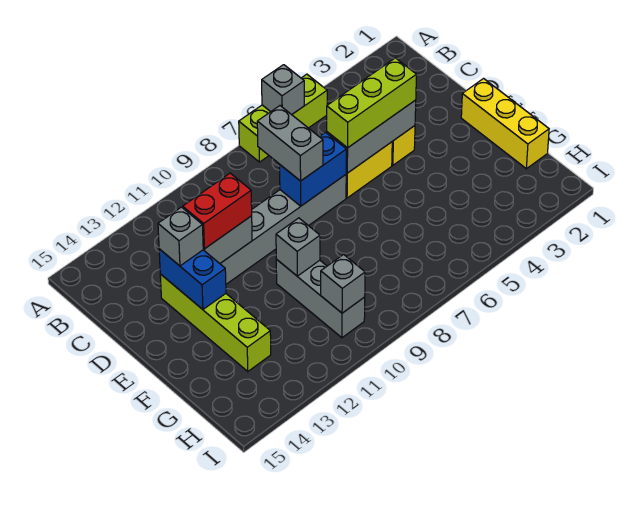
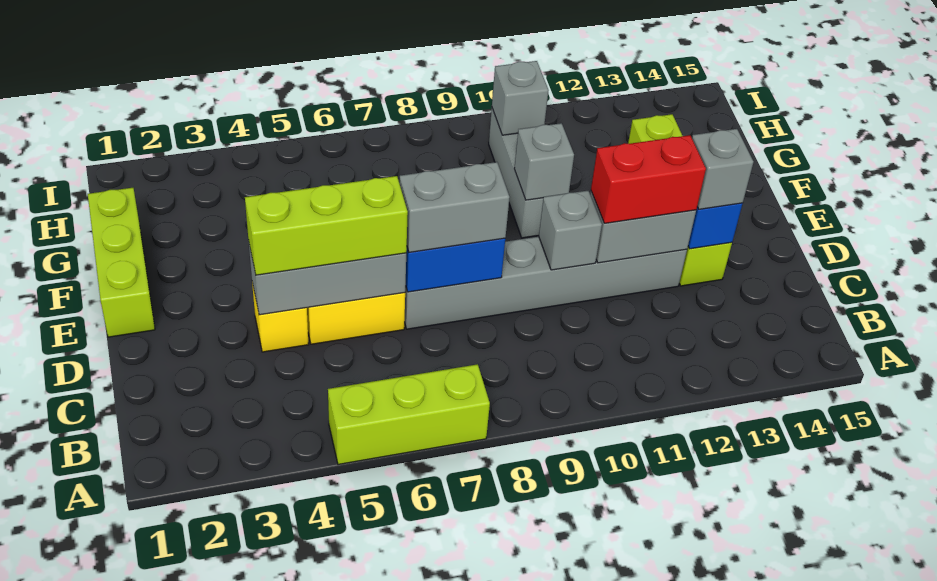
grey 1x1 brick [262,65,304,115] -> grey 1x1 brick moved to [539,191,602,270]
grey 1x2 brick [257,106,323,181] -> grey 1x2 brick turned to [399,162,510,252]
yellow 1x3 brick [461,79,549,169] -> lime 1x3 brick [88,188,155,337]

